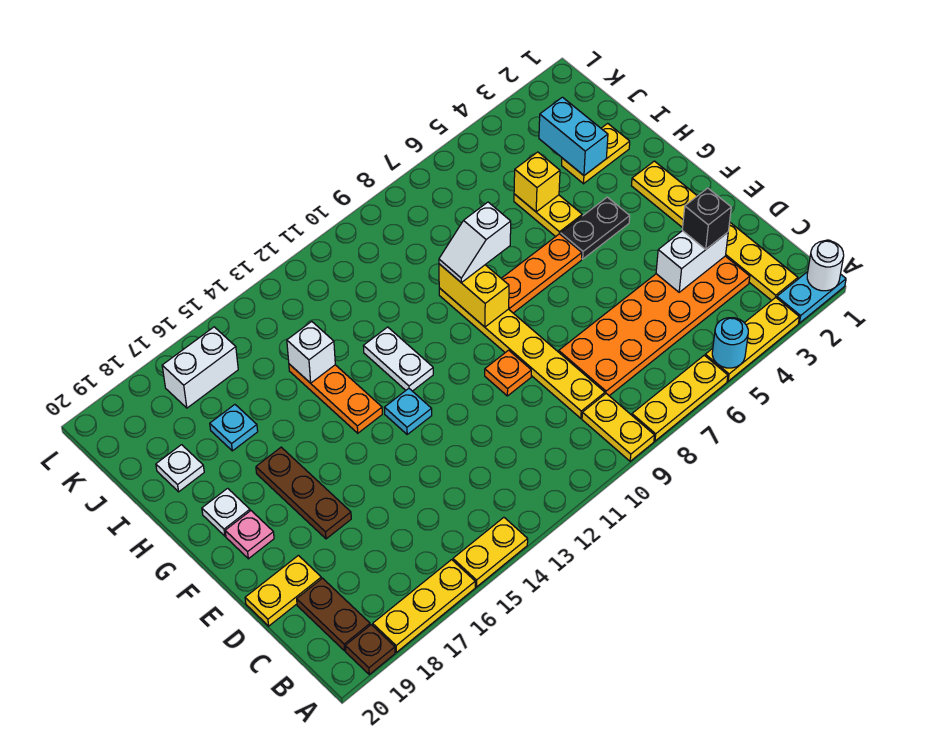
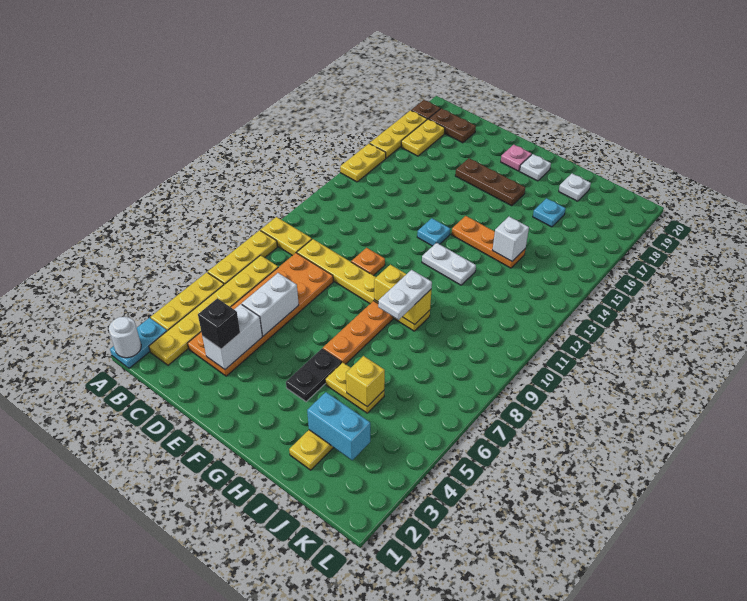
cyan 1x1 round brick [712,318,748,368] -> none
yellow 1x6 plate [631,161,798,301] -> yellow 1x6 plate turned to [149,255,278,365]
yellow 1x2 plate [245,555,321,626] -> yellow 1x2 plate moved to [401,119,445,156]
white 1x2 slope [439,202,511,282] -> white 1x2 plate [378,270,432,320]
white 1x2 brick [162,327,238,408] -> white 1x2 brick moved to [242,273,299,336]

